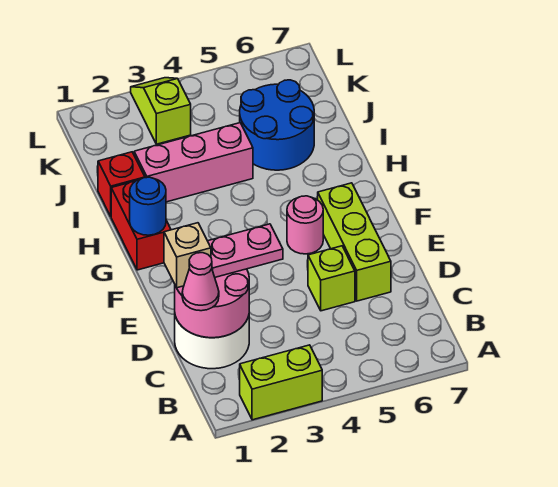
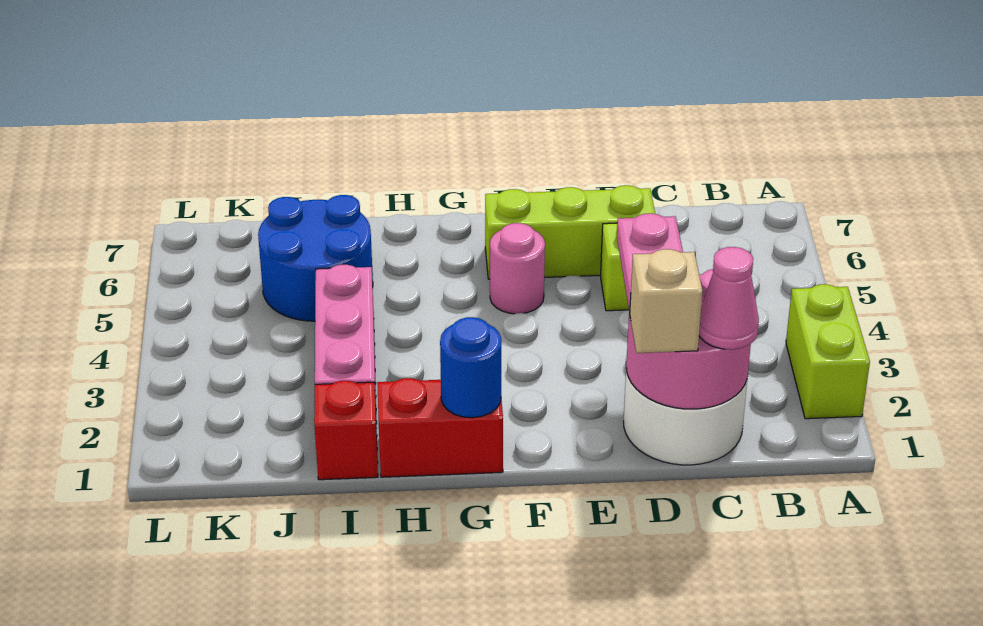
lime 1x2 slope [131,78,191,144] -> none

